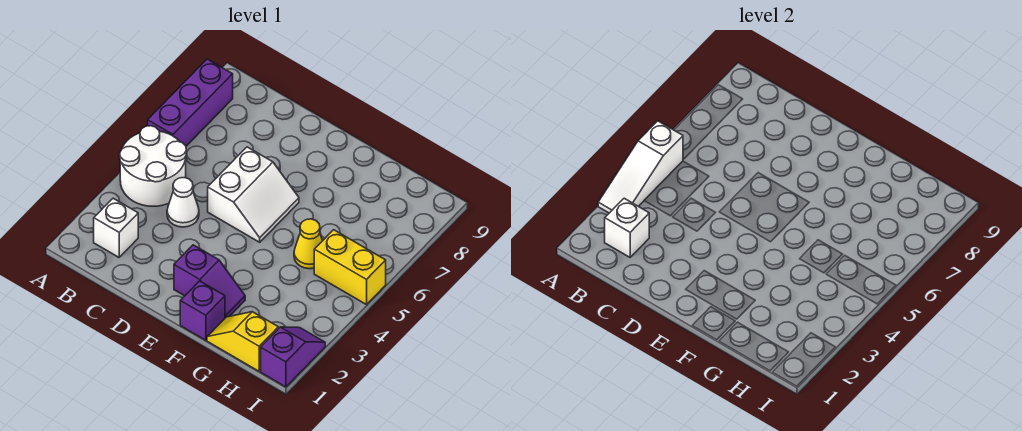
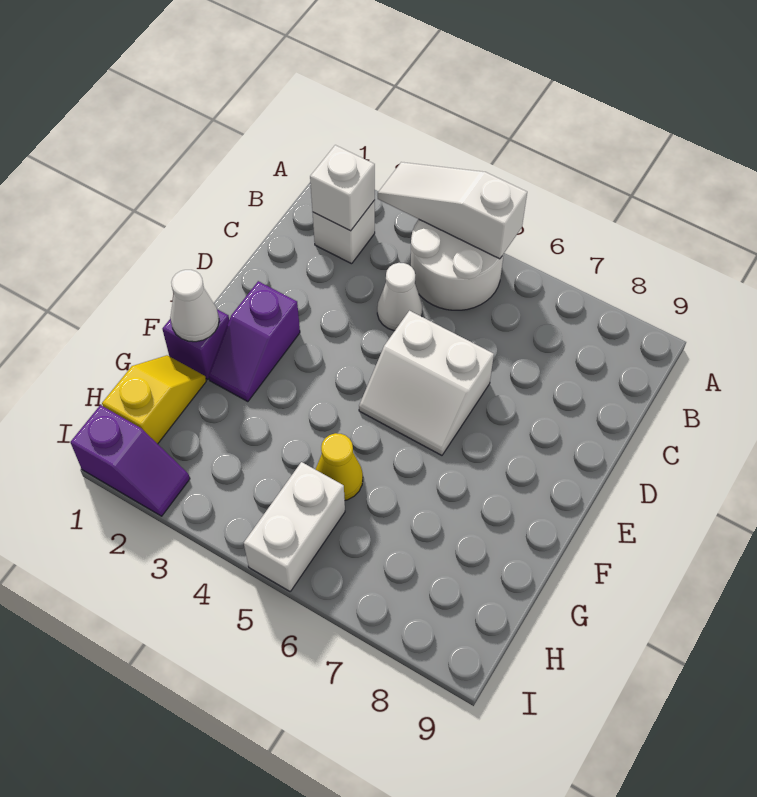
purple 1x3 brick [148,59,233,146] -> none
none -> white 1x1 cone [170,270,219,342]
yellow 1x2 brick [314,230,386,305] -> white 1x2 brick [244,462,345,591]

